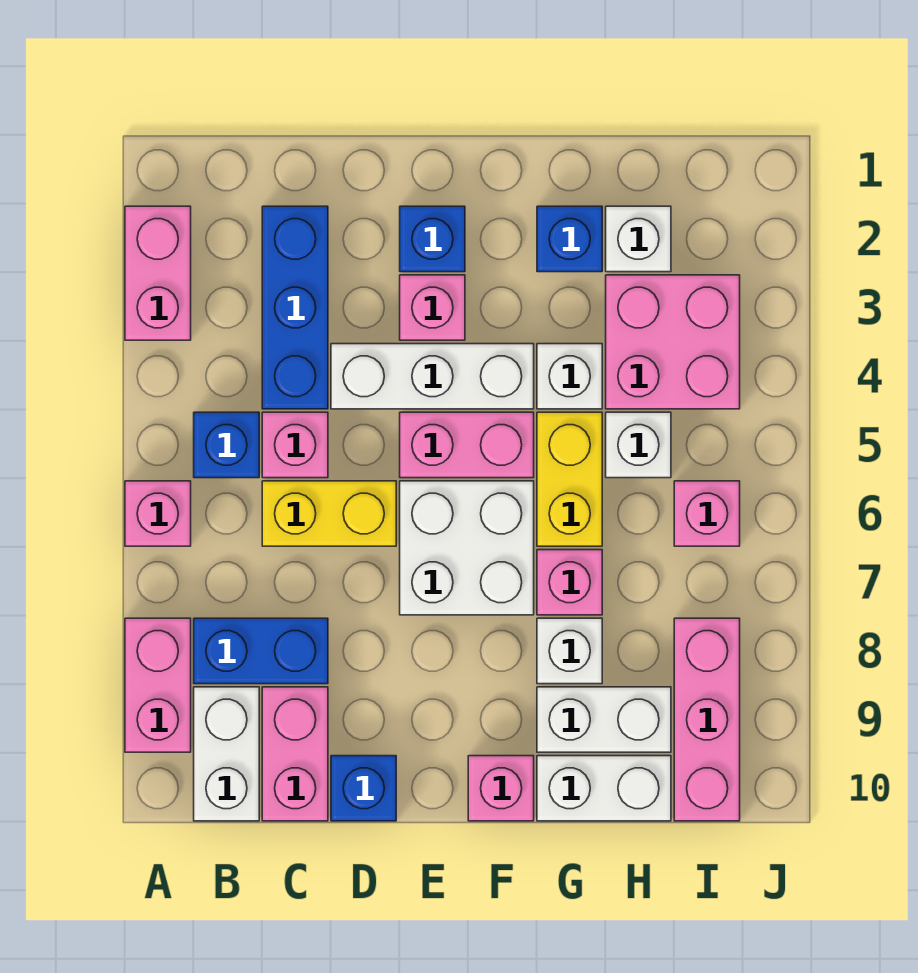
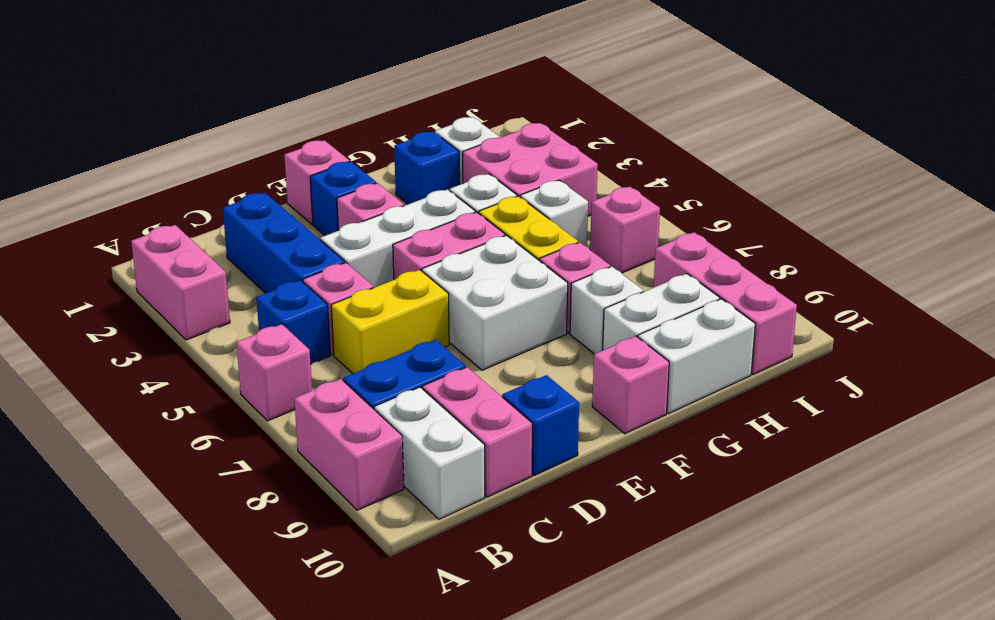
none -> pink 1x1 brick [284,140,349,224]

